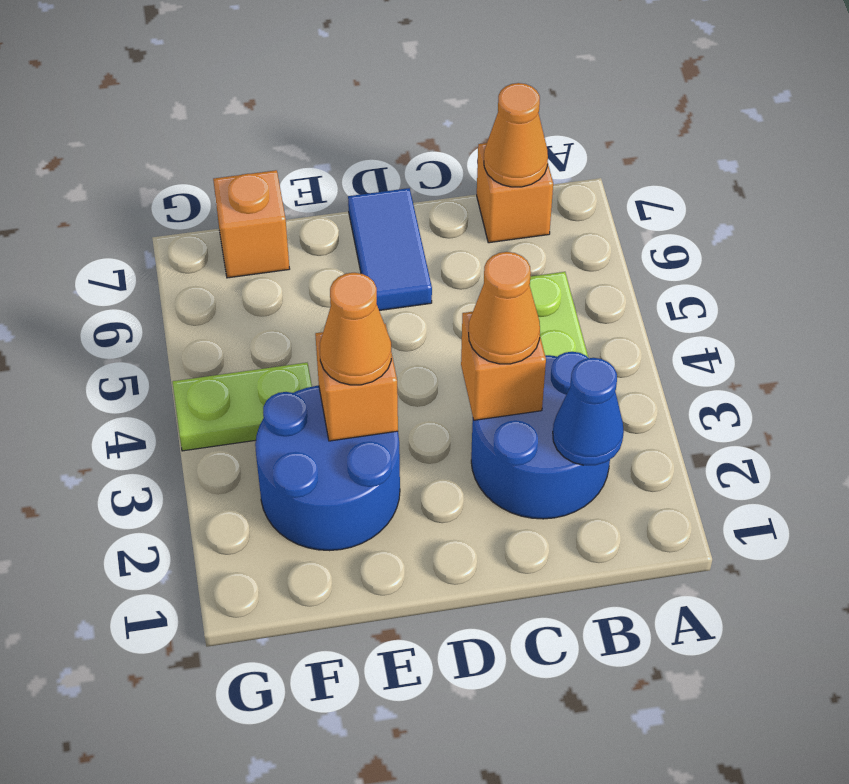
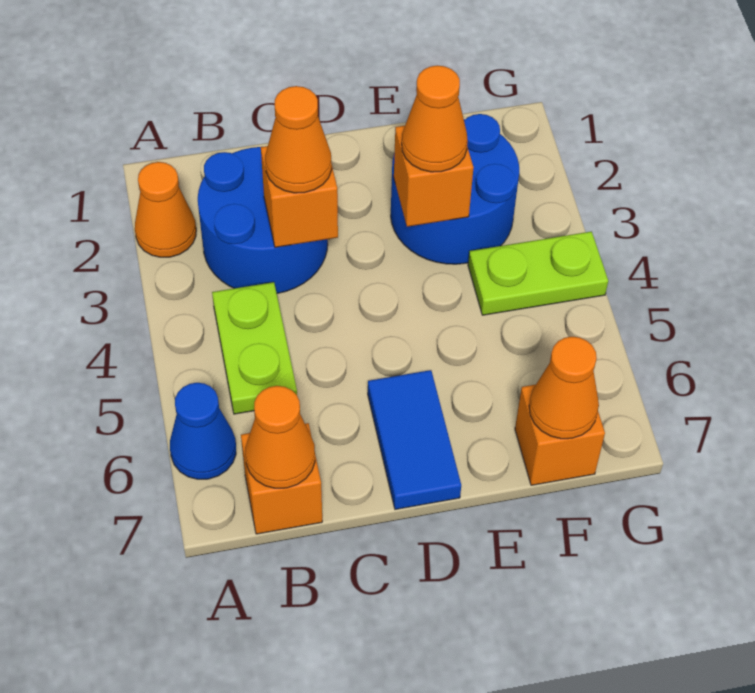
none -> orange 1x1 cone [135,162,196,257]
blue 1x1 cone [553,358,624,465] -> blue 1x1 cone moved to [170,383,236,479]
none -> orange 1x1 cone [529,337,599,439]

